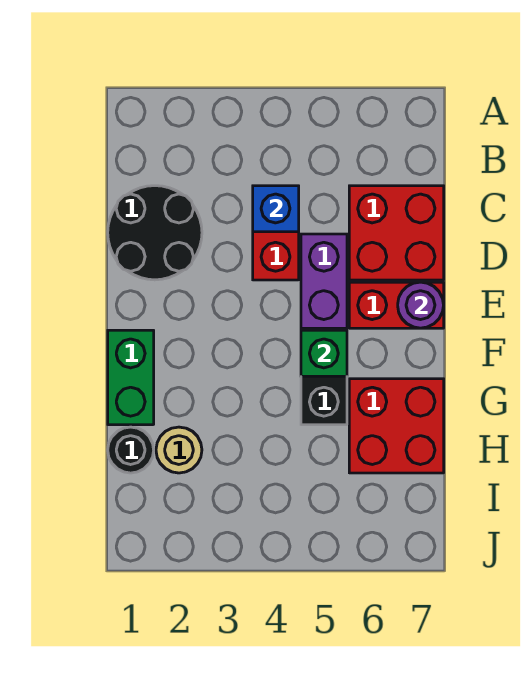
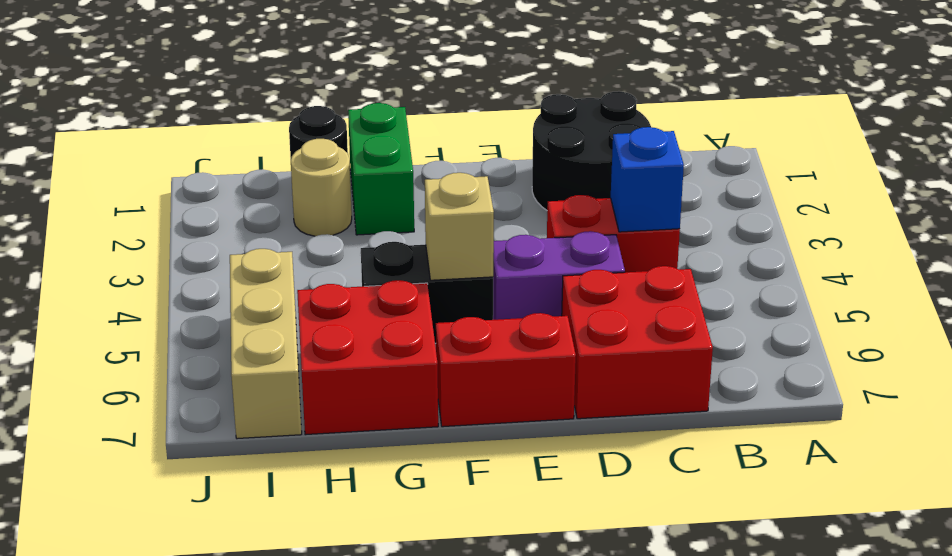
red 1x2 brick [349,282,444,328] -> red 1x2 brick turned to [436,313,576,427]
purple 1x1 round brick [398,282,444,328] -> none
green 1x2 brick [108,330,154,425] -> green 1x2 brick turned to [348,103,414,235]
green 1x1 brick [301,330,347,376] -> tan 1x1 brick [425,173,494,280]
none -> tan 1x3 brick [230,249,302,439]

